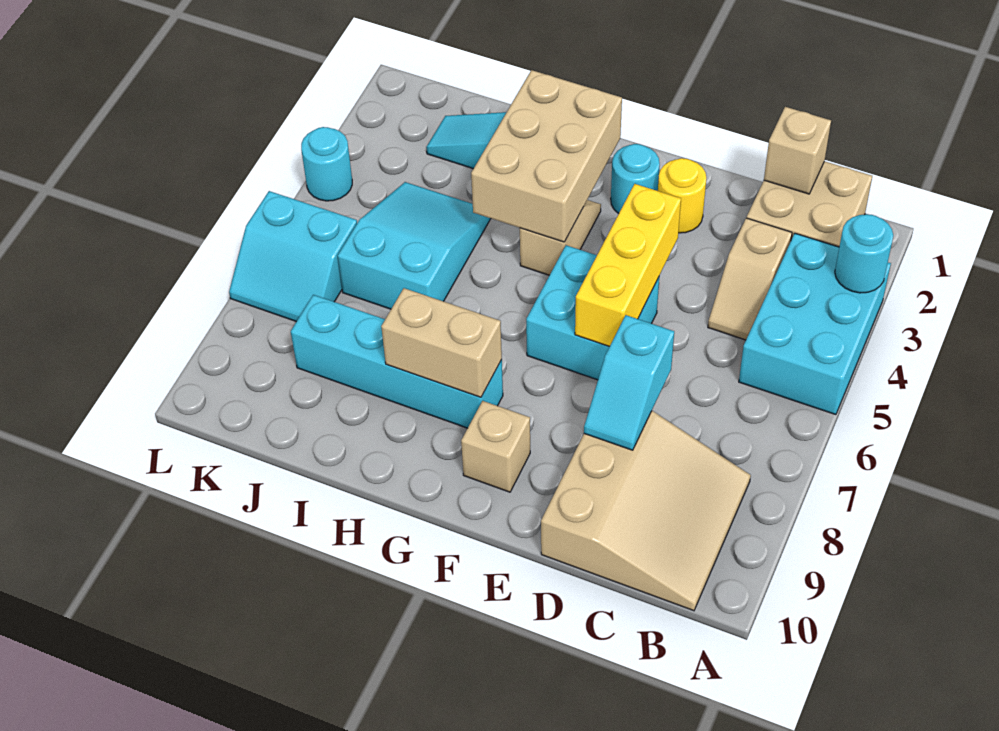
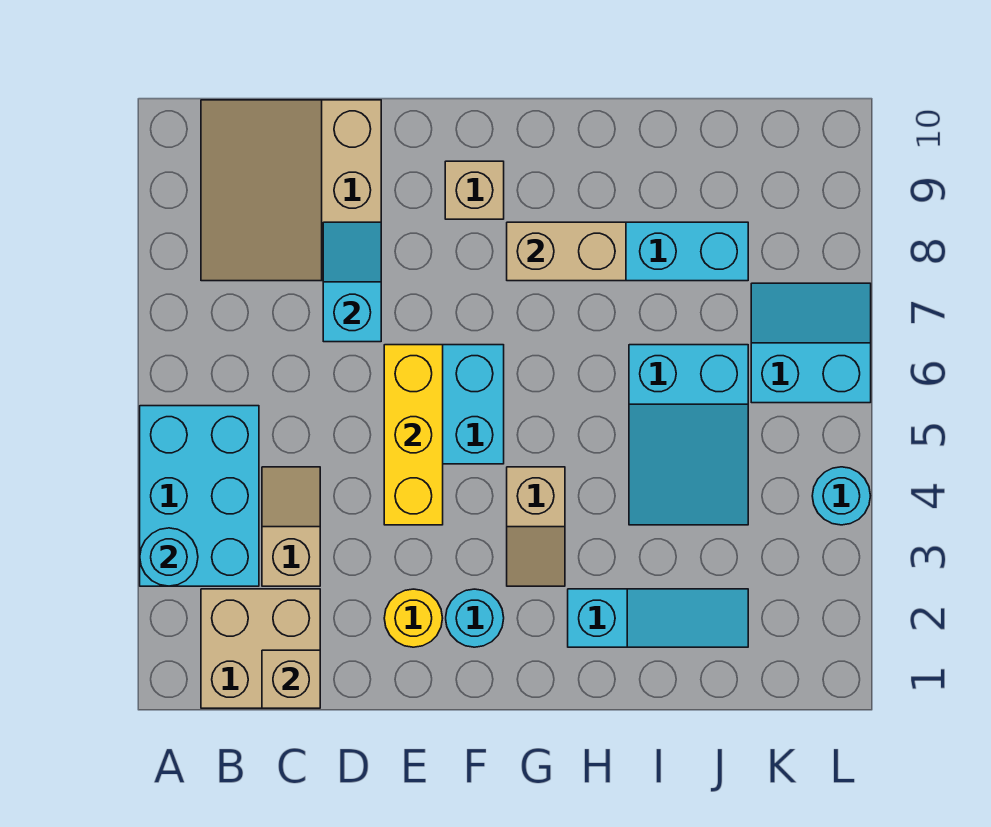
tan 2x3 brick [471,70,622,242] -> none

